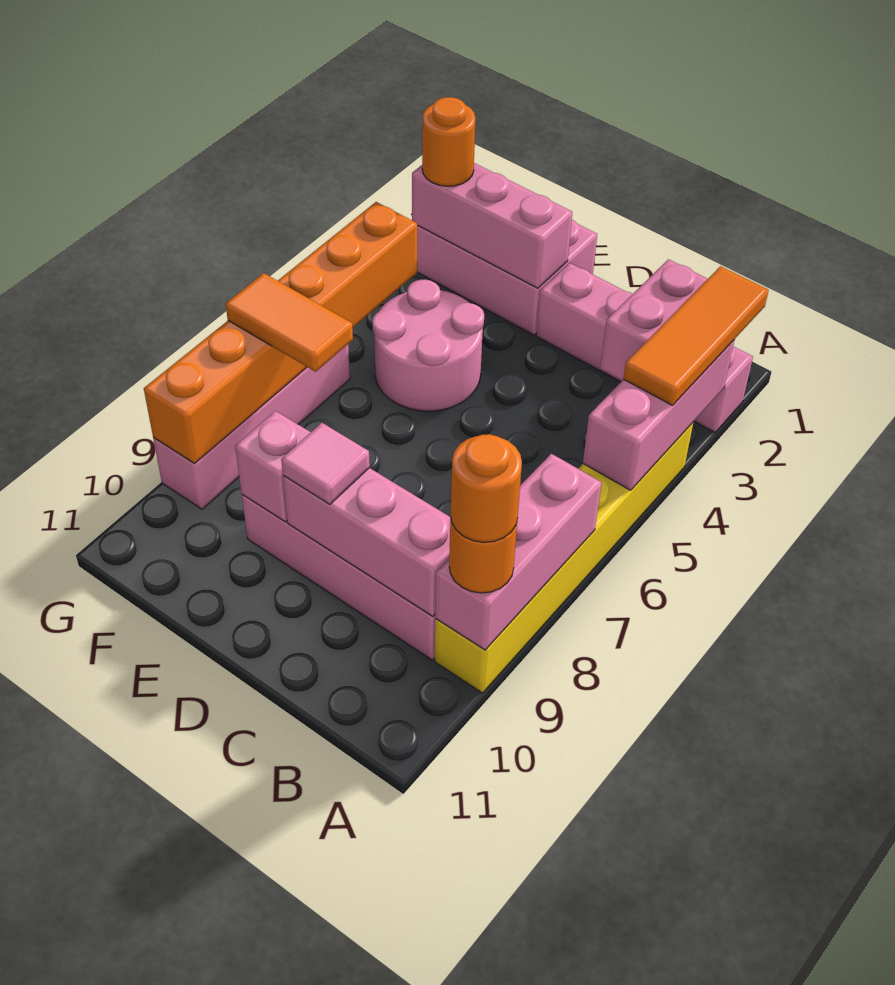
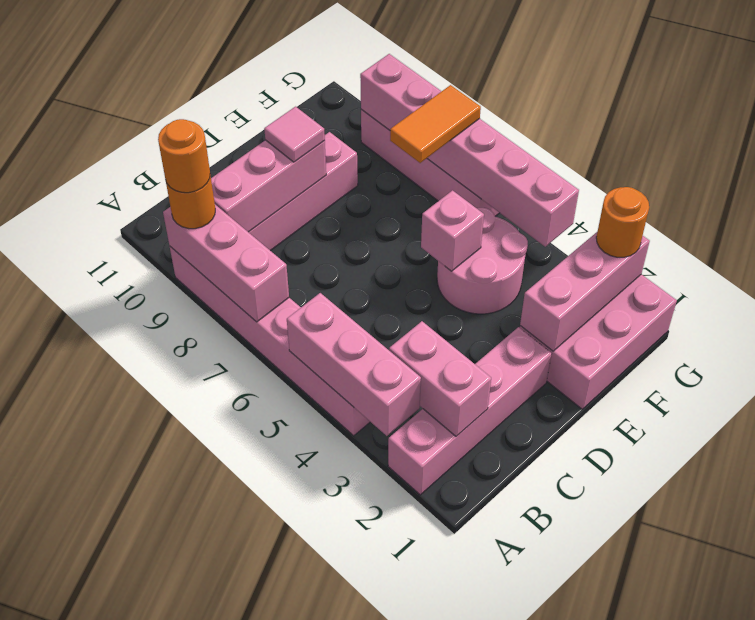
orange 1x3 tile [623,266,769,405] -> none
yellow 1x6 brick [435,423,693,693] -> pink 1x6 brick [170,247,370,436]
pink 1x1 brick [235,411,311,522] -> pink 1x1 brick moved to [421,190,484,271]
orange 1x6 brick [144,202,417,463] -> pink 1x6 brick [360,54,579,247]

